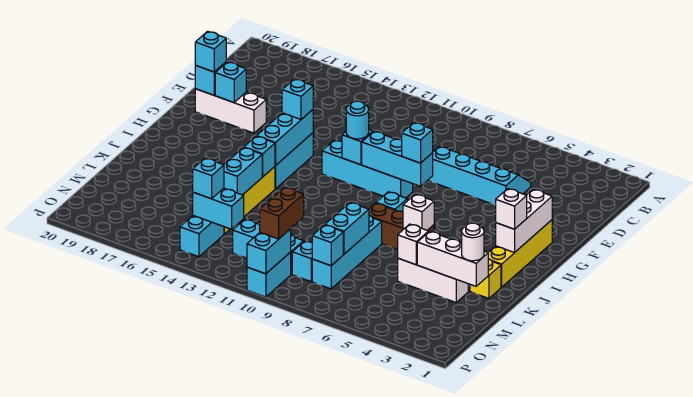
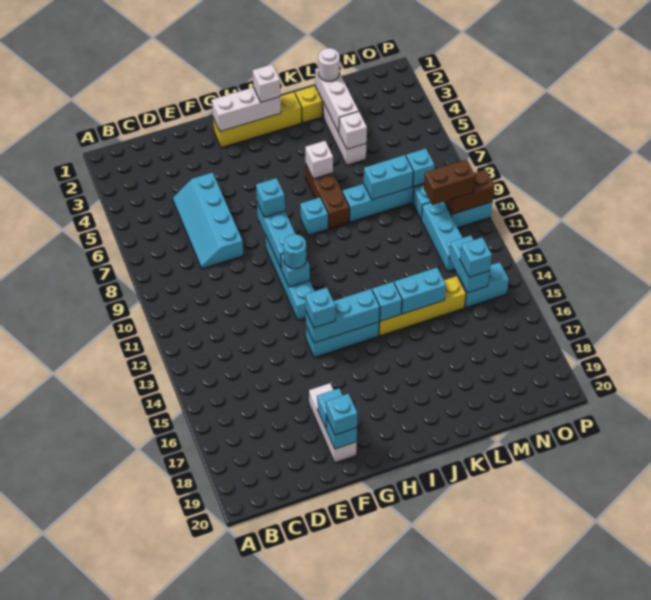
cyan 1x2 brick [247,229,291,274] -> brown 1x2 brick [445,169,495,214]

